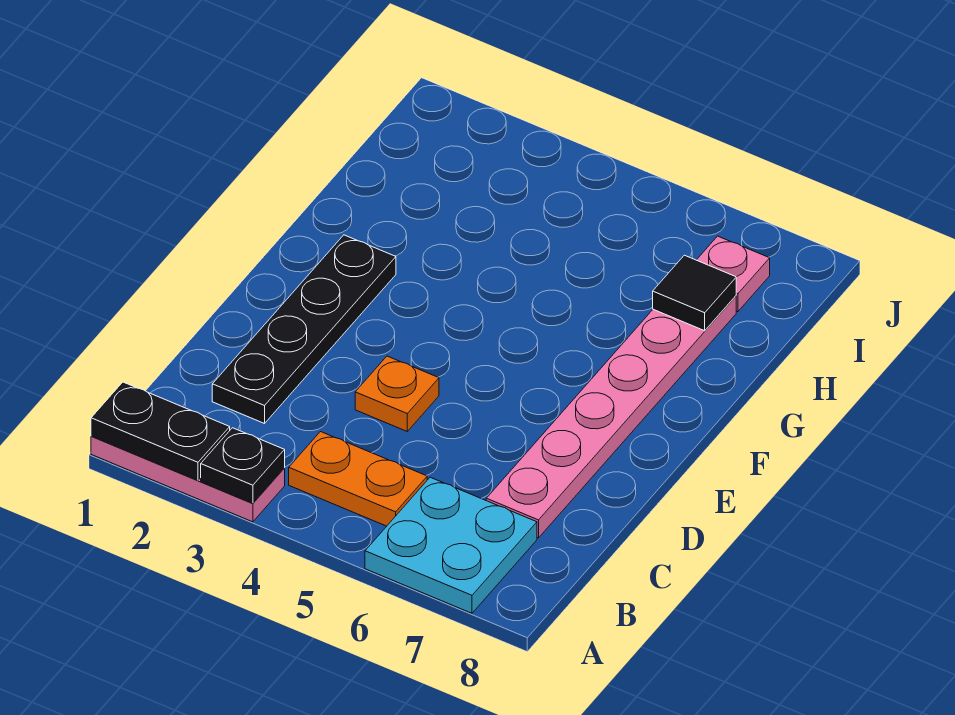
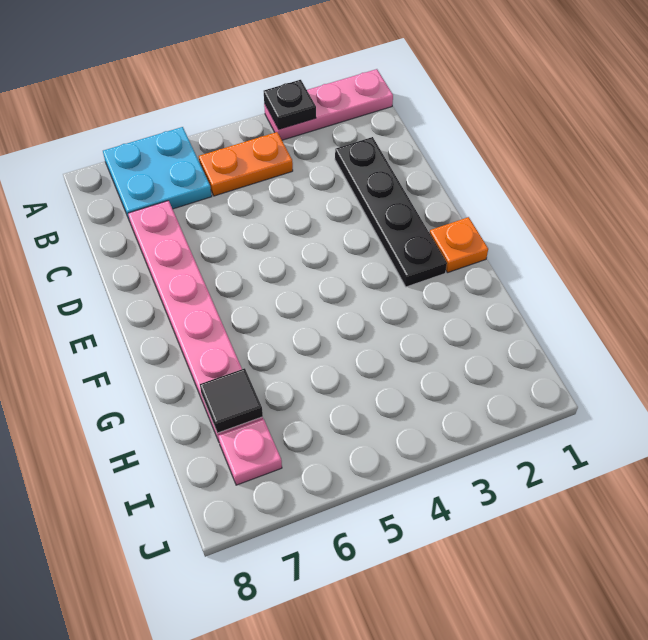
black 1x2 plate [91,382,230,480] -> none
orange 1x1 plate [355,356,439,431] -> orange 1x1 plate moved to [430,217,488,273]

